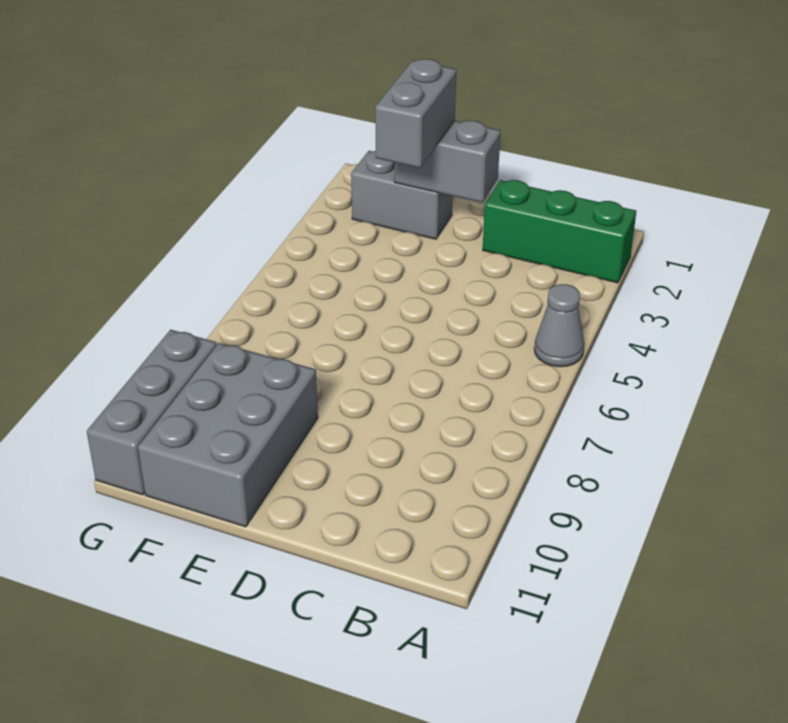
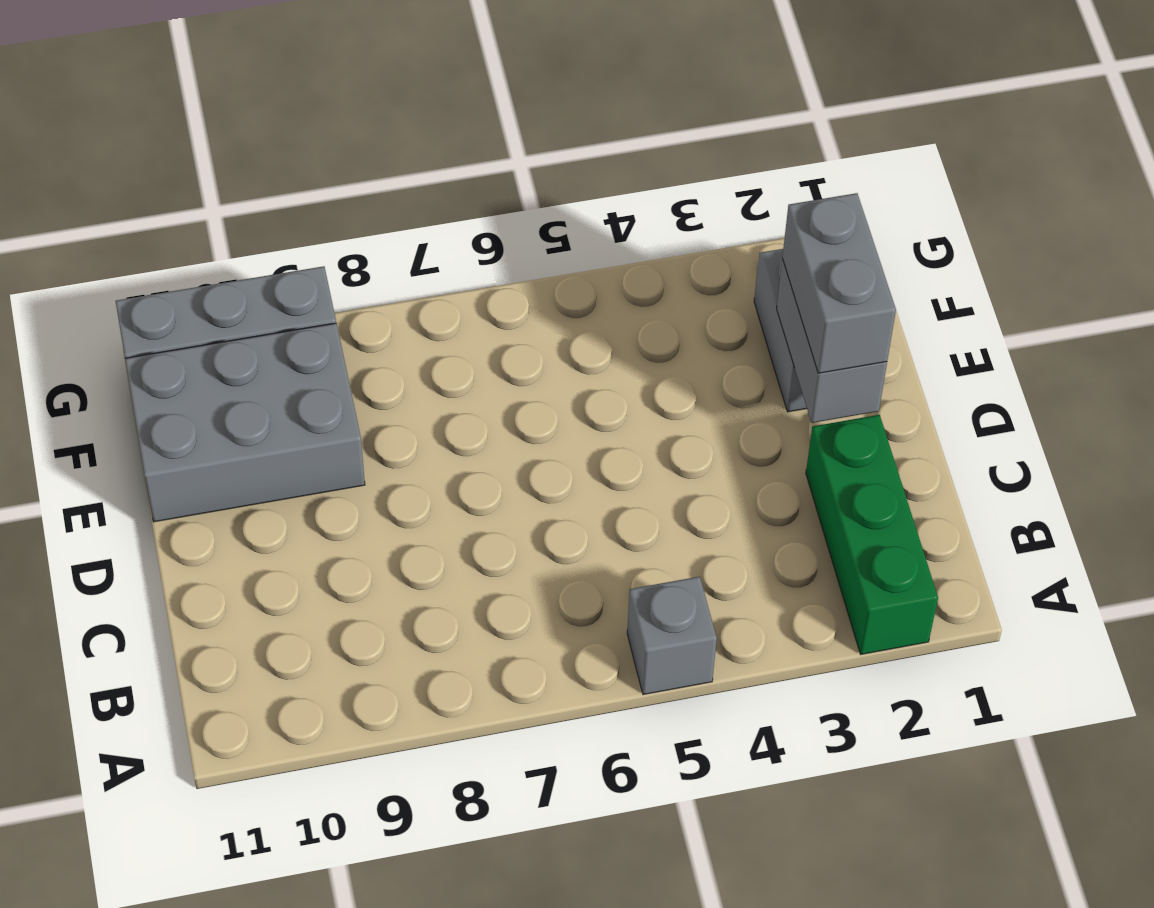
grey 1x1 cone [534,284,584,367] -> grey 1x1 brick [627,577,717,695]
grey 1x2 brick [375,59,456,168] -> grey 1x2 brick turned to [782,193,896,373]

